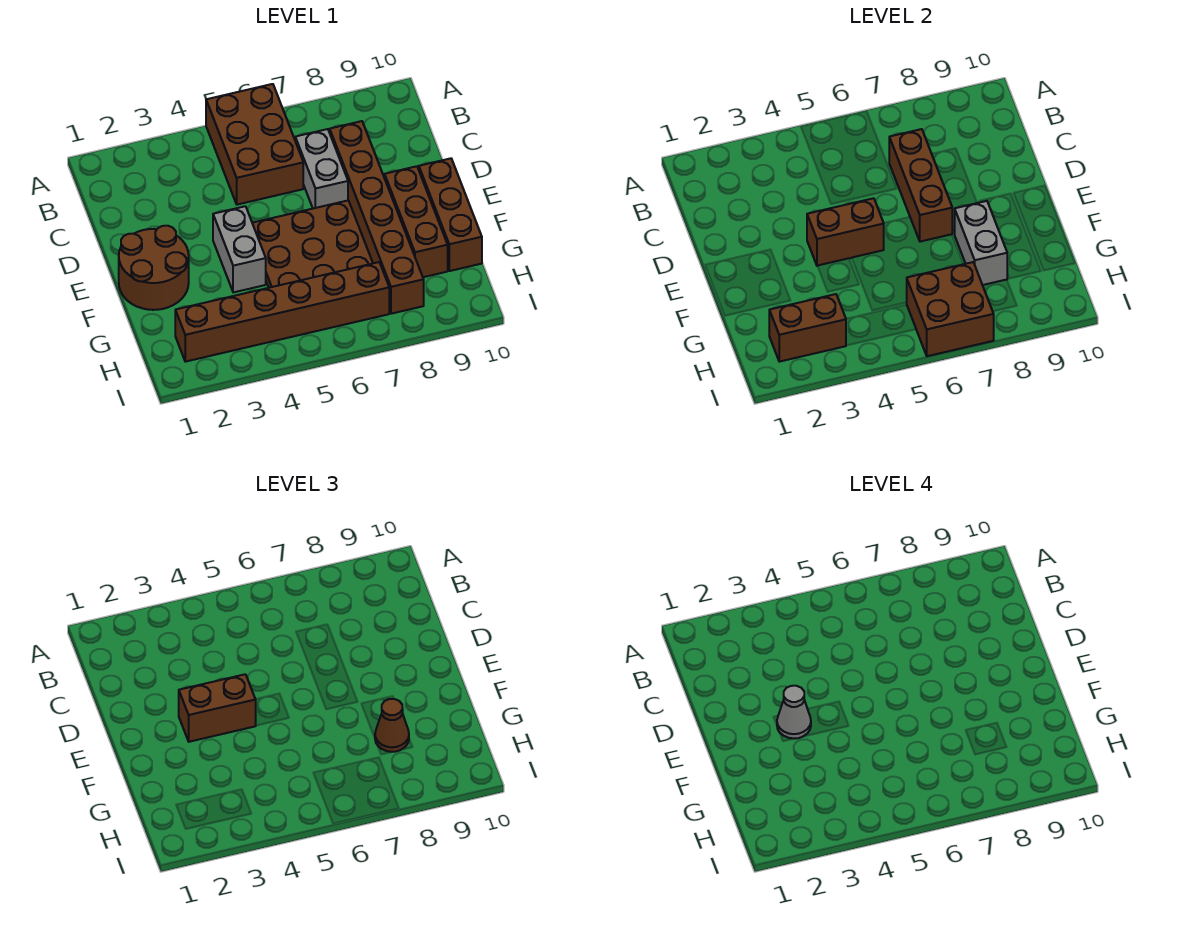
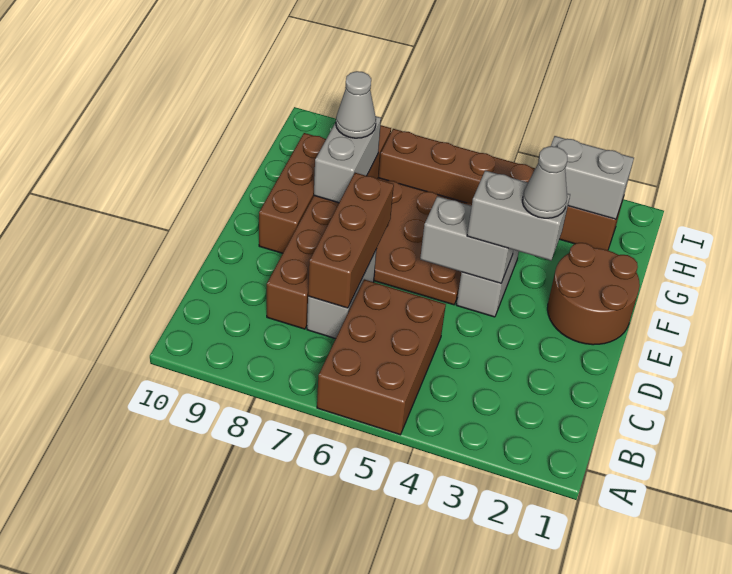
brown 1x2 brick [179,674,256,742] -> grey 1x2 brick [467,171,570,260]
brown 1x2 brick [807,198,884,266] -> grey 1x2 brick [420,196,513,283]
brown 1x3 brick [419,158,482,271] -> none
brown 1x1 cone [375,699,409,752] -> grey 1x1 cone [336,71,376,138]
brown 1x2 brick [769,294,846,362] -> grey 1x2 brick [551,136,634,219]
brown 2x2 brick [906,262,994,356] -> none

